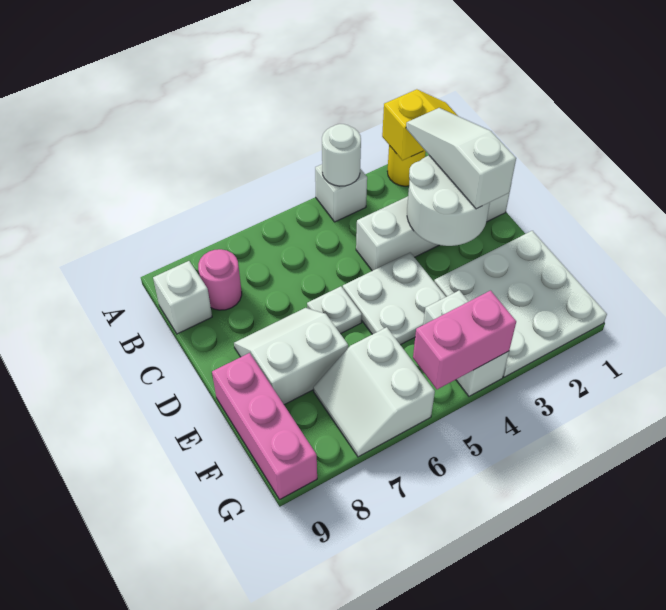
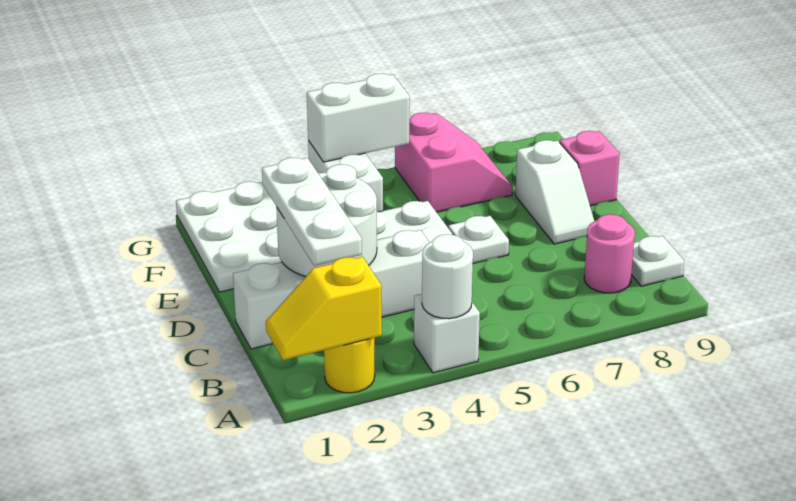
white 1x3 slope [406,108,516,209] -> white 1x3 plate [262,158,362,266]
white 1x1 brick [153,261,212,334] -> white 1x1 plate [631,236,684,286]
white 2x2 slope [234,308,348,405] -> white 1x2 slope [515,140,594,244]
pink 1x3 brick [212,353,317,500] -> pink 1x1 brick [560,131,620,206]
white 2x2 slope [313,327,435,457] -> pink 2x2 slope [395,113,513,212]
pink 1x2 brick [413,291,516,389] -> white 1x2 brick [307,74,410,162]

